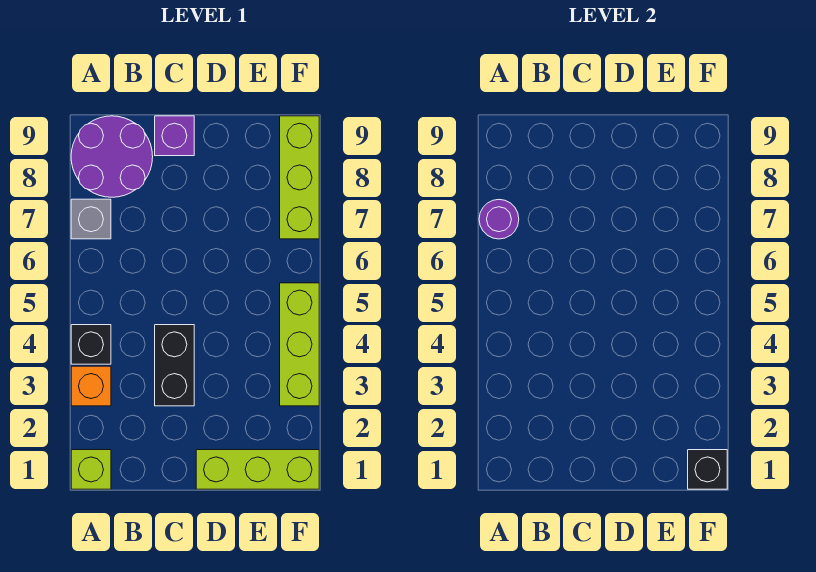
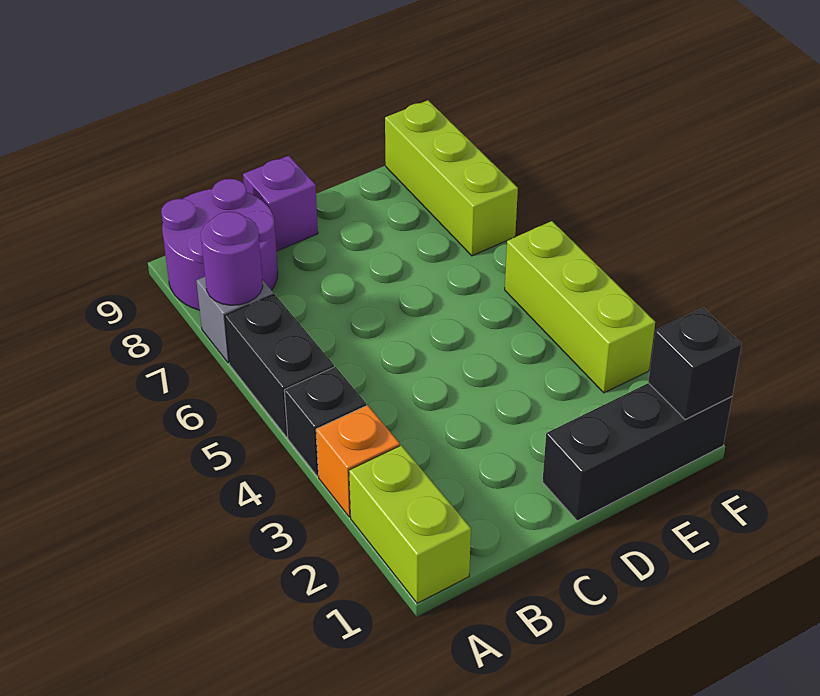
lime 1x1 brick [71,450,111,489] -> lime 1x2 brick [349,445,471,603]
black 1x2 brick [155,325,194,406] -> black 1x2 brick moved to [225,294,334,437]
lime 1x3 brick [196,450,319,489] -> black 1x3 brick [542,383,732,521]

